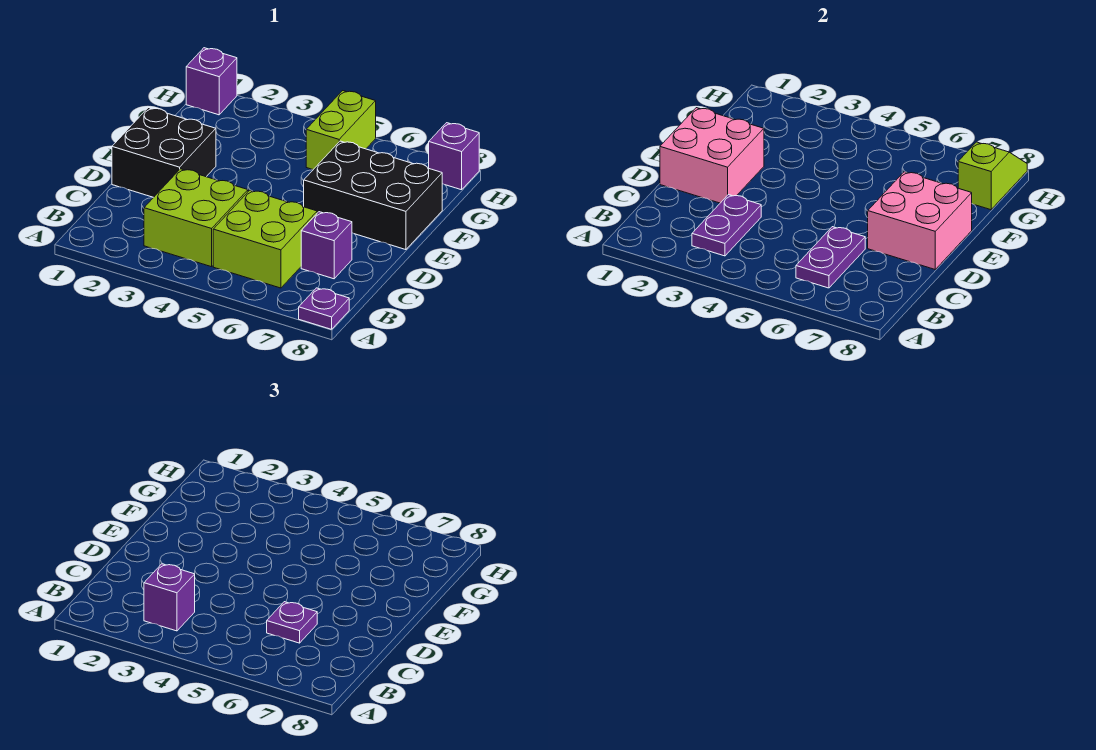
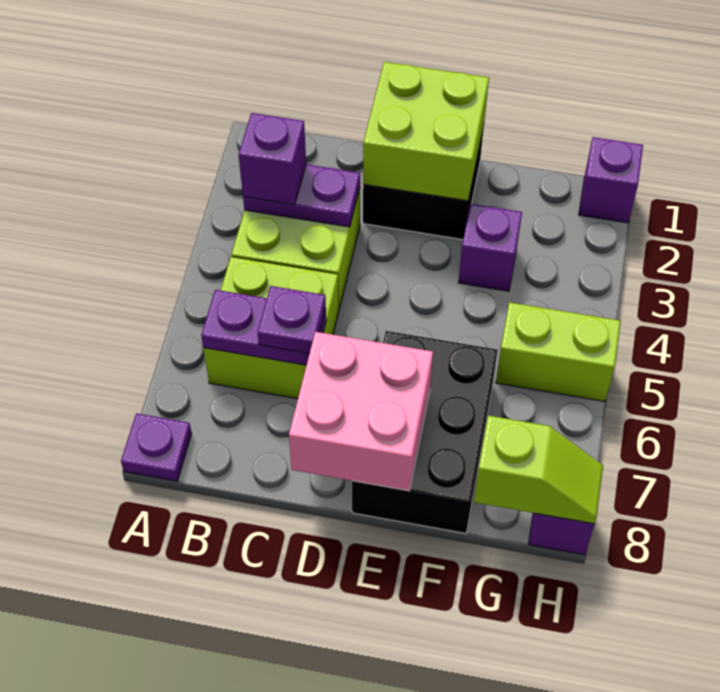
purple 1x1 brick [301,212,352,279] -> purple 1x1 brick moved to [458,204,522,291]
pink 2x2 brick [660,108,764,203] -> lime 2x2 brick [363,62,489,201]

